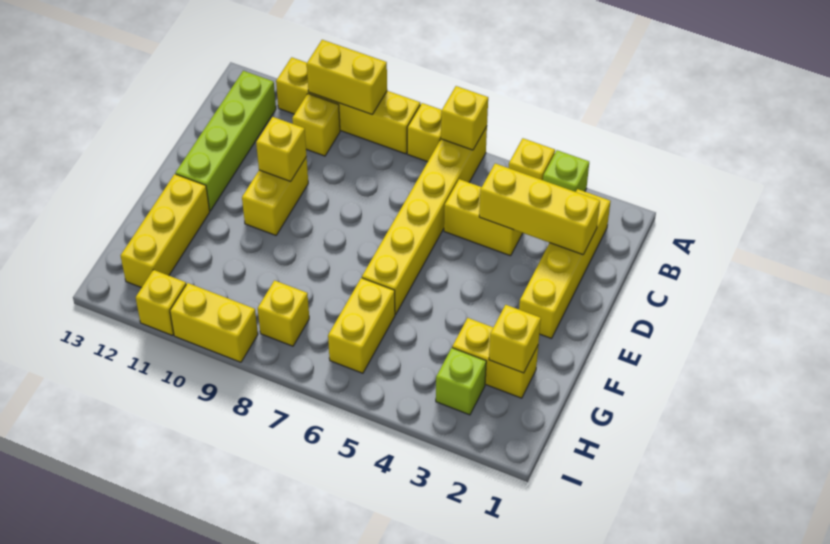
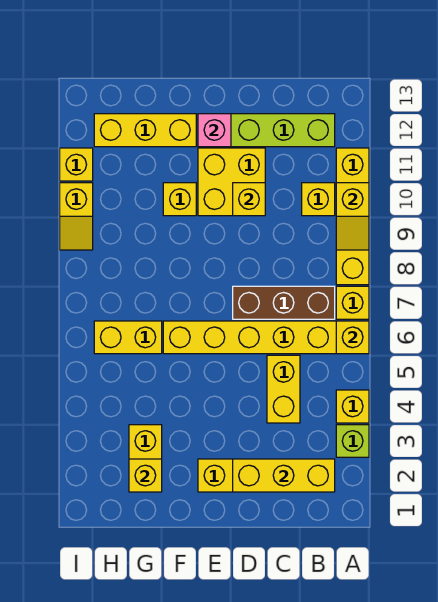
yellow 1x2 brick [307,40,387,114] -> yellow 1x2 slope [336,183,369,250]
none -> brown 1x3 brick [233,286,335,319]
yellow 1x3 brick [479,164,600,255] -> yellow 1x3 brick turned to [233,459,335,492]
yellow 1x2 brick [242,157,308,235] -> yellow 2x2 brick [198,148,265,216]
none -> pink 1x1 brick [198,114,231,147]
lime 1x1 brick [436,348,486,415] -> none
yellow 1x1 brick [258,280,309,346] -> yellow 1x1 brick moved to [163,183,196,216]
yellow 1x2 brick [170,283,258,362] -> yellow 1x2 slope [60,183,93,250]

